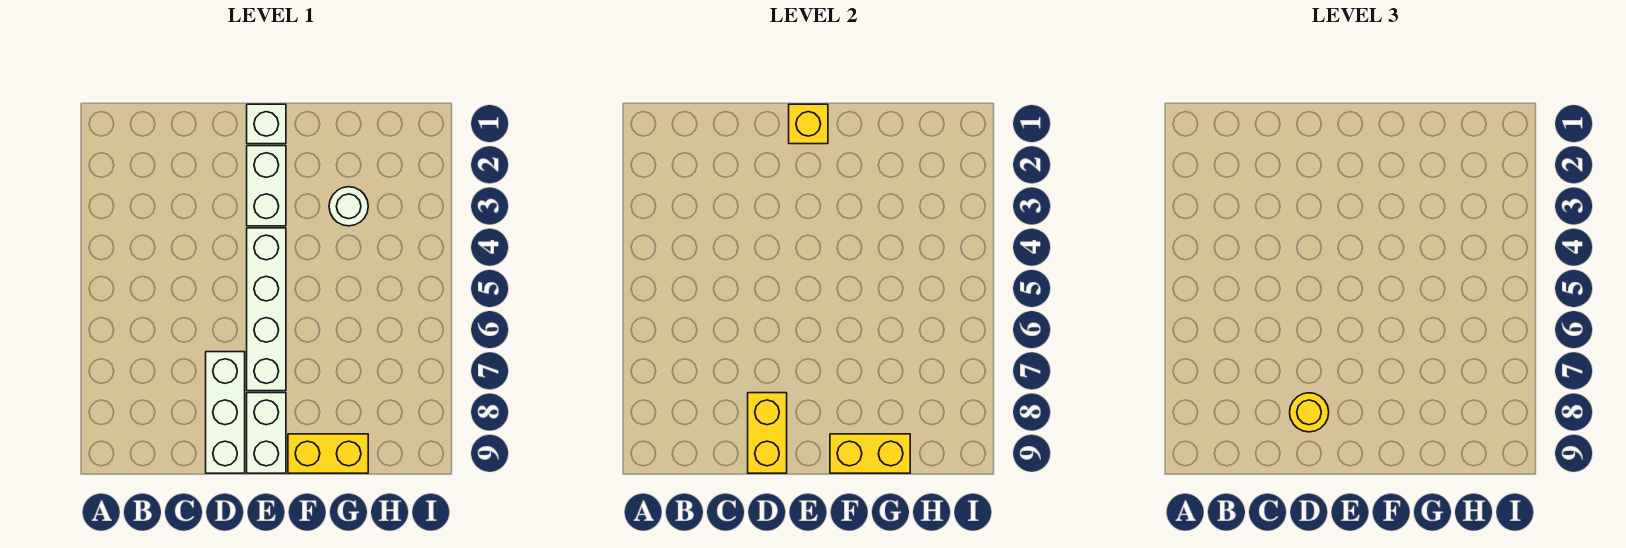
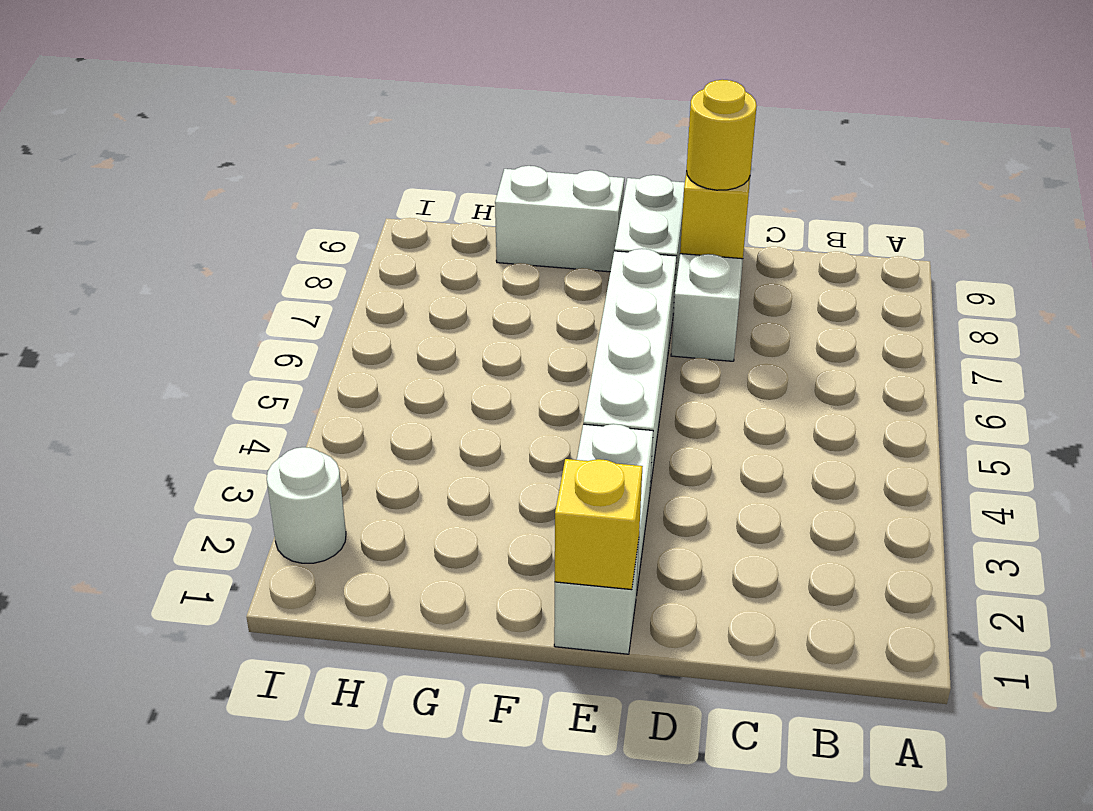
yellow 1x2 brick [288,434,368,473] -> white 1x2 brick [495,166,624,272]
yellow 1x2 brick [830,434,910,473] -> none
white 1x1 round brick [329,187,368,226] -> white 1x1 round brick moved to [267,447,346,563]

